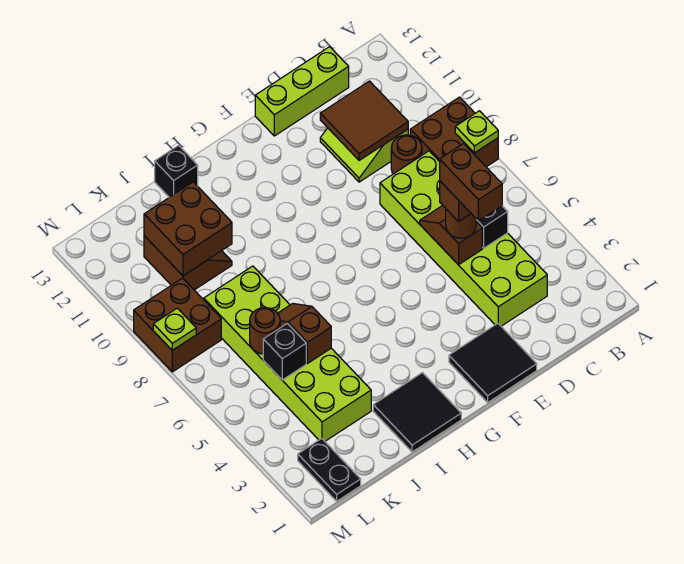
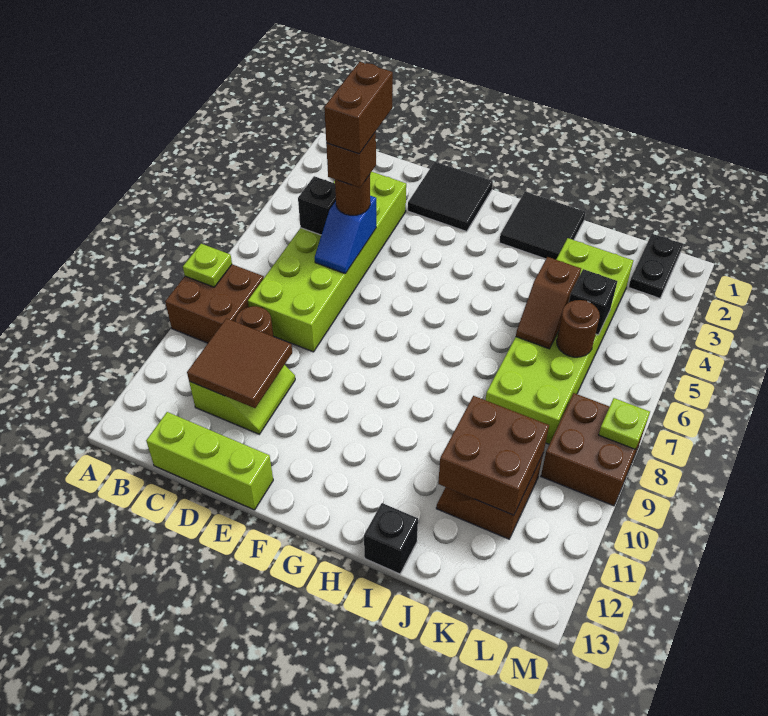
brown 1x2 slope [420,205,482,265] -> blue 1x2 slope [315,196,376,274]

